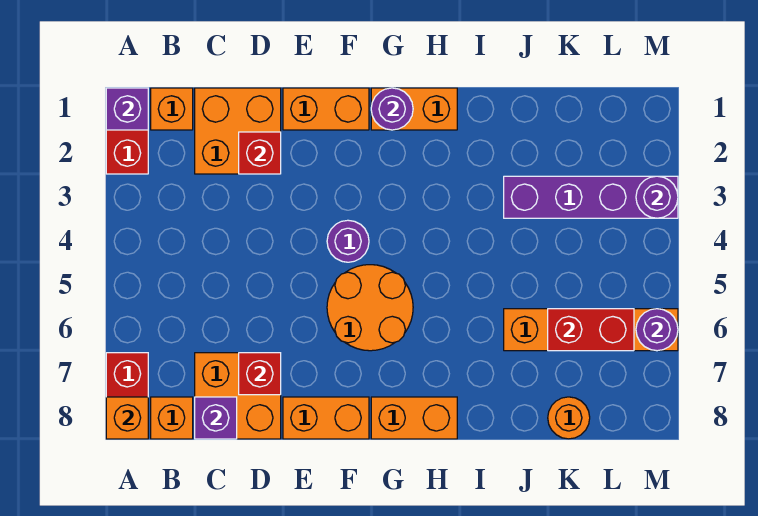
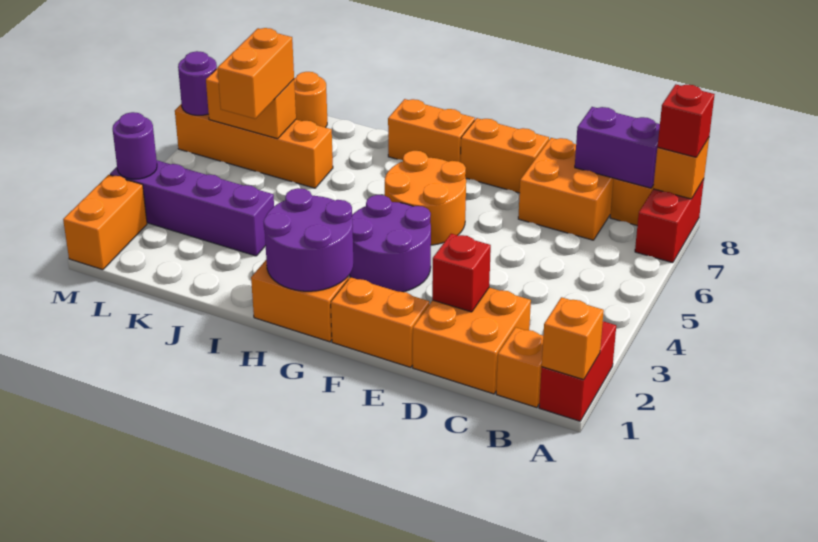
purple 1x1 brick [106,88,148,130] -> orange 1x1 brick [542,297,604,380]
purple 1x1 brick [195,397,237,439] -> purple 1x2 brick [575,107,660,188]
red 1x1 brick [239,353,281,395] -> red 1x1 brick moved to [658,84,715,157]
purple 1x1 round brick [327,220,369,262] -> purple 2x2 round brick [349,195,431,292]
purple 1x1 round brick [371,88,413,130] -> purple 2x2 round brick [264,188,353,291]
none -> orange 1x2 brick [218,28,294,119]
red 1x2 brick [548,309,634,351] -> orange 1x2 brick [206,68,296,139]
none -> orange 1x2 brick [63,175,147,270]

